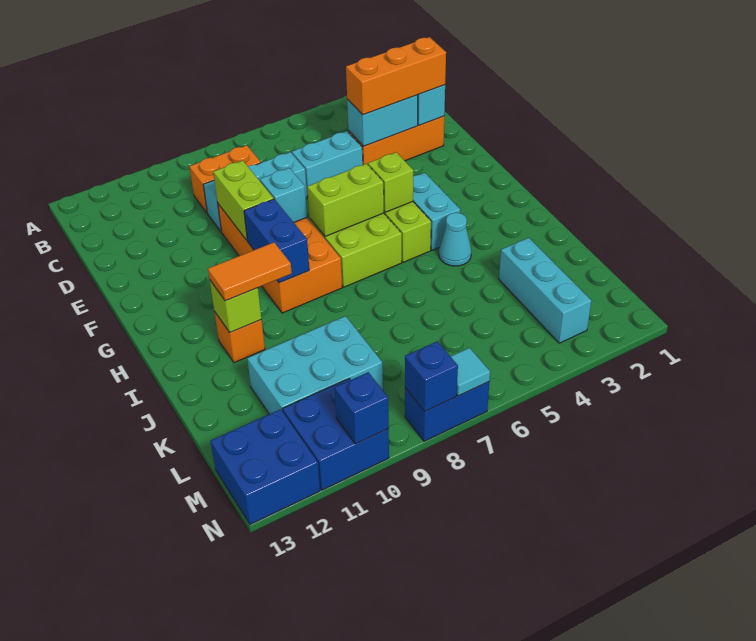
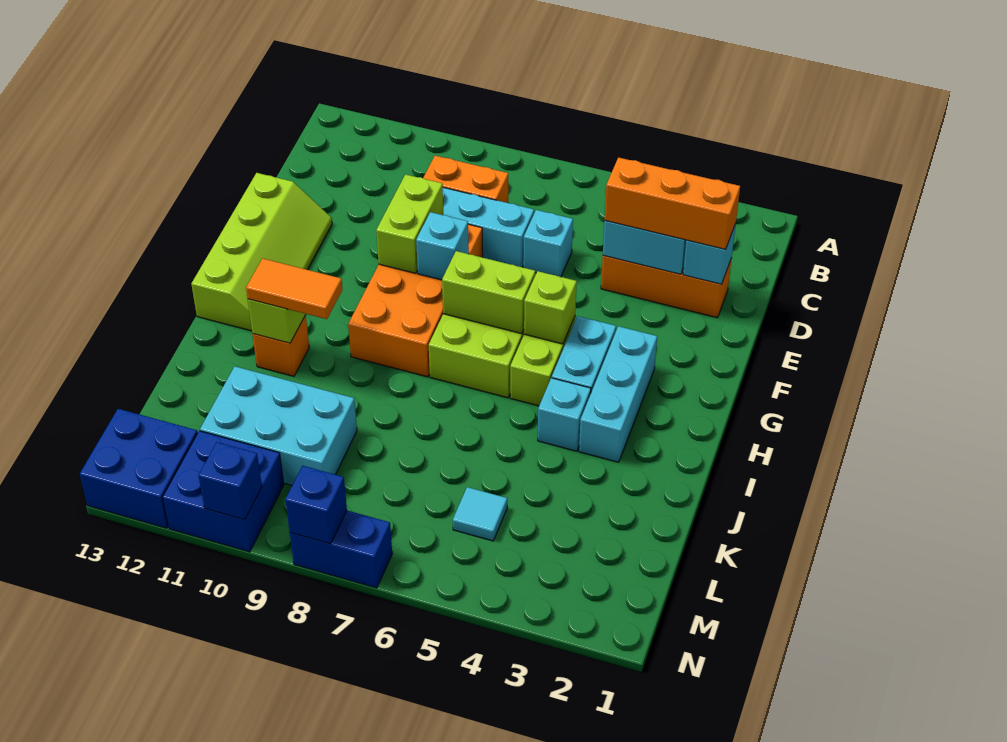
cyan 1x2 brick [292,131,363,197] -> cyan 1x1 brick [523,210,573,277]
none -> lime 2x4 slope [191,173,332,331]
blue 1x2 brick [244,199,309,283] -> none
cyan 1x1 cone [439,213,471,266] -> cyan 1x1 brick [538,378,591,451]
cyan 1x3 brick [499,238,592,343] -> cyan 1x3 brick moved to [579,326,657,462]
cyan 1x1 tile [450,348,490,396] -> cyan 1x1 tile moved to [453,487,507,541]

